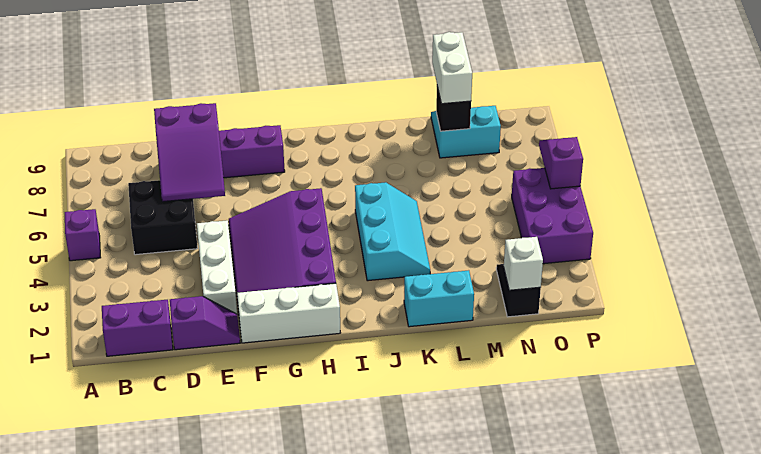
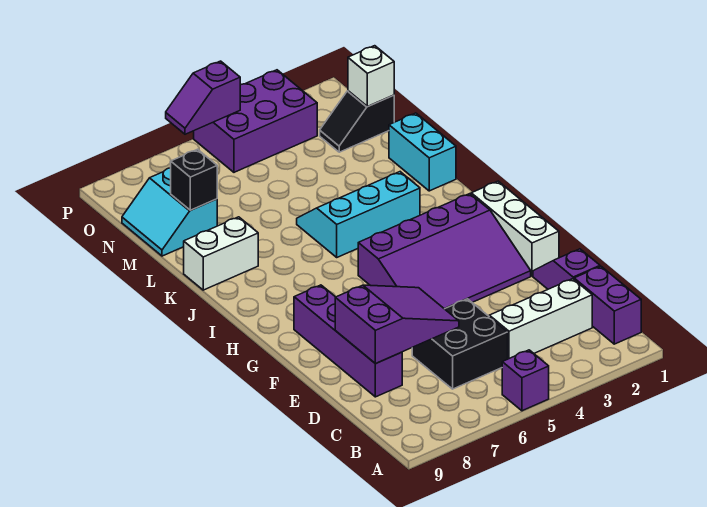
white 1x3 brick [197,220,237,314] -> white 1x3 brick moved to [489,279,592,359]
white 1x2 brick [432,32,472,104] -> white 1x2 brick moved to [184,217,258,290]

